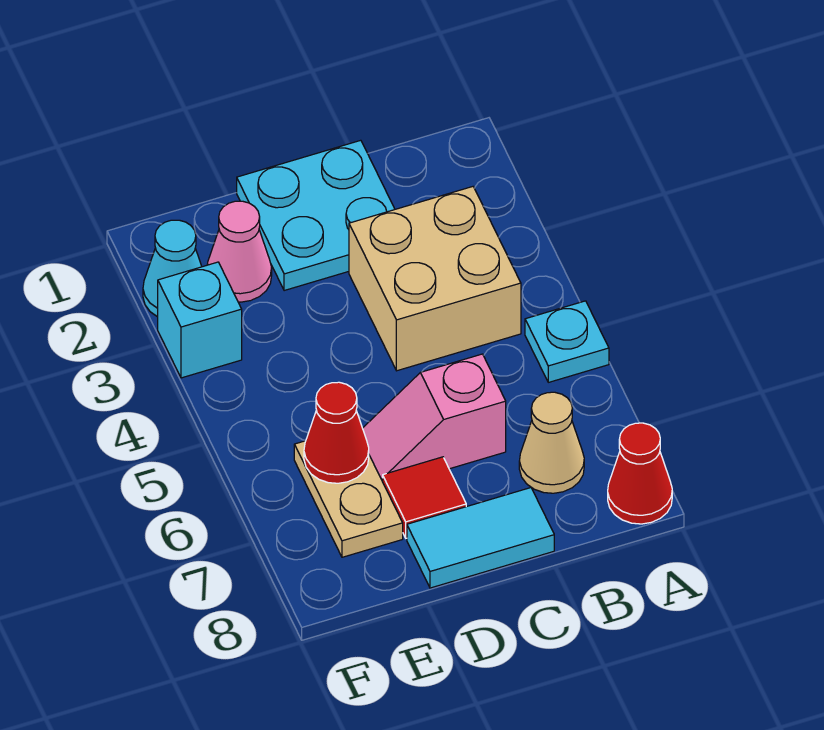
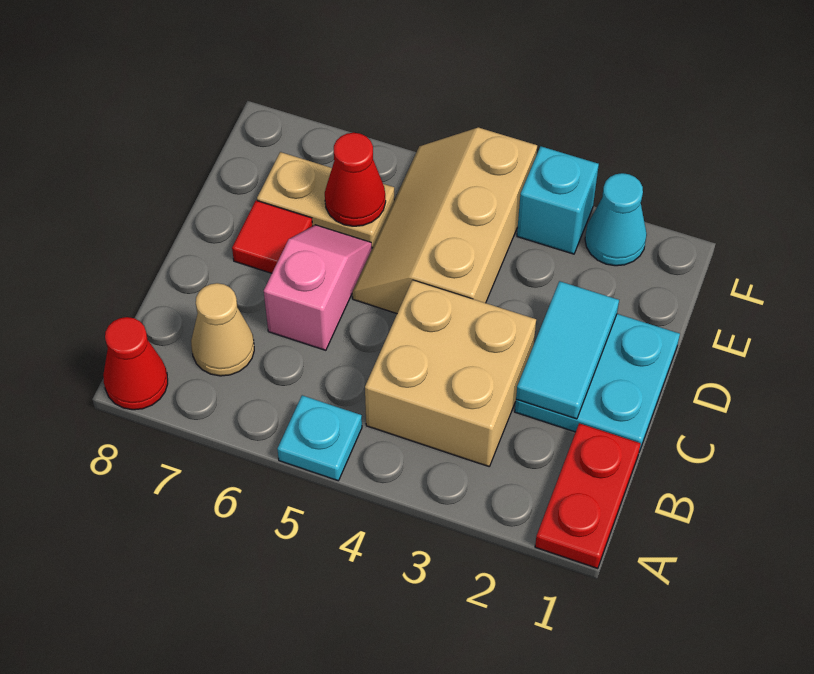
none -> red 1x2 plate [535,423,641,569]
cyan 1x2 tile [407,488,554,588] -> cyan 1x2 tile moved to [516,281,619,419]
none -> tan 2x3 slope [352,128,537,313]
pink 1x1 cone [207,201,272,302] -> none

